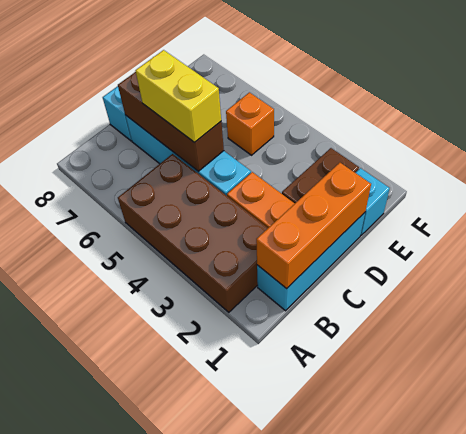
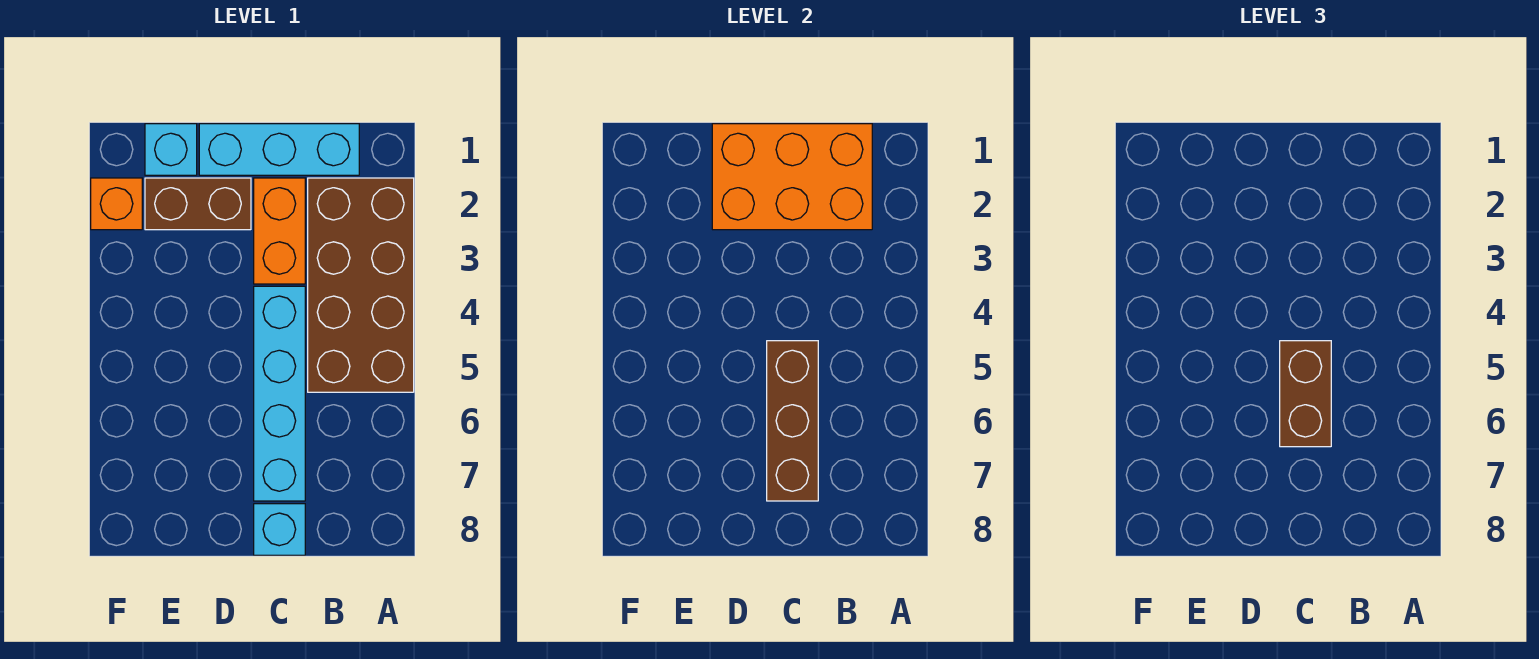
orange 1x3 brick [256,163,371,289] -> orange 2x3 brick [712,124,872,230]
yellow 1x2 brick [136,50,221,143] -> brown 1x2 brick [1280,341,1331,447]
orange 1x1 brick [226,92,274,155] -> orange 1x1 brick moved to [91,178,142,230]

